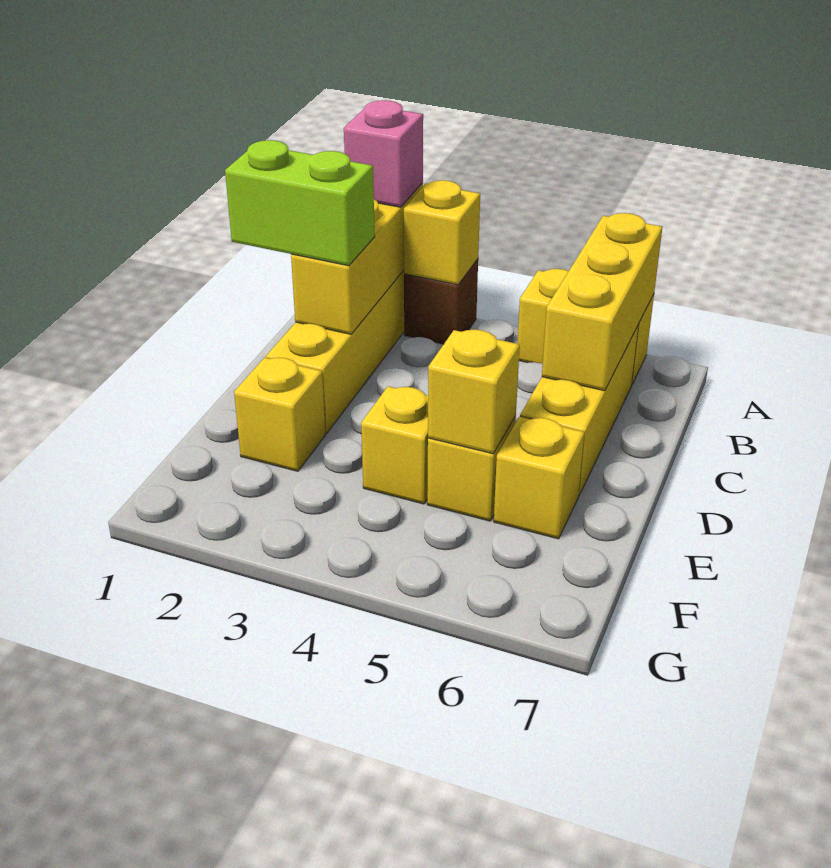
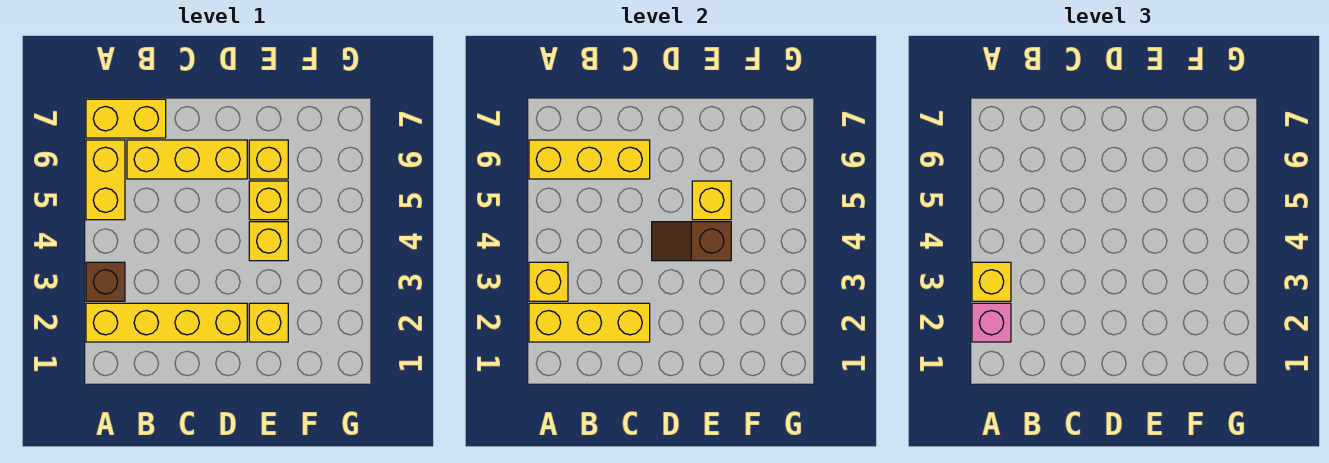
none -> yellow 1x1 brick [972,262,1011,301]
none -> yellow 1x2 brick [86,99,166,138]
lime 1x2 brick [225,140,375,266] -> none
none -> brown 1x2 slope [652,222,731,261]

